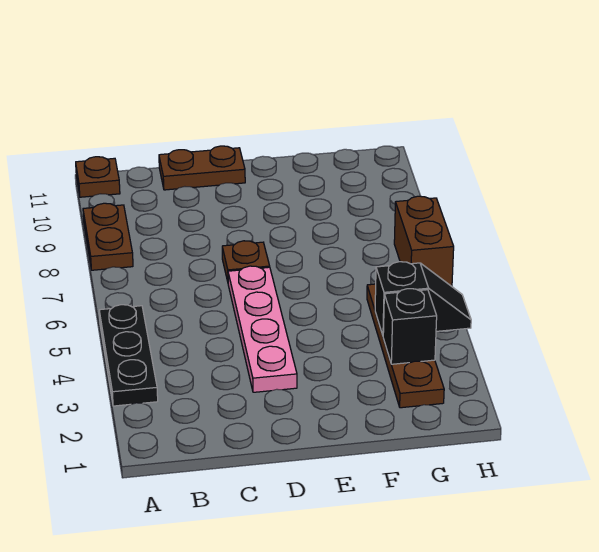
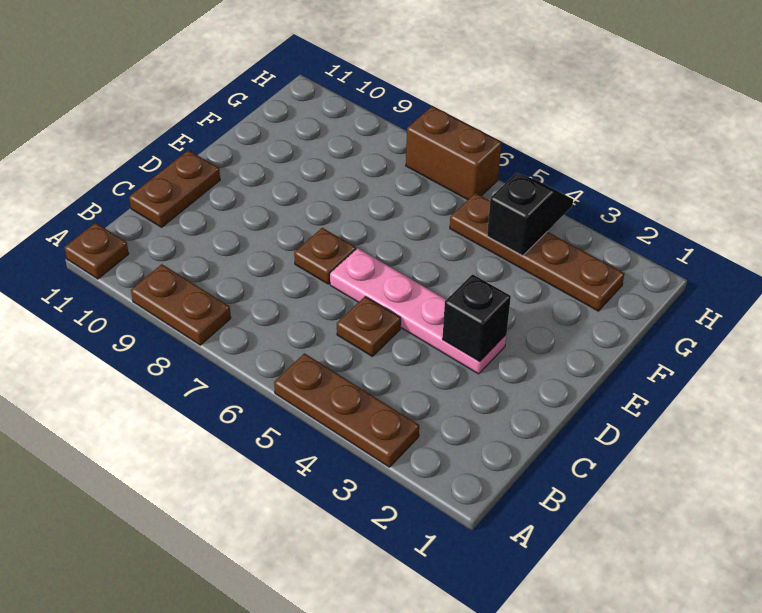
black 1x3 plate [99,305,158,406] -> brown 1x3 plate [274,353,419,467]
none -> brown 1x1 plate [337,297,401,356]
black 1x1 brick [383,289,437,364] -> black 1x1 brick moved to [442,274,511,362]

